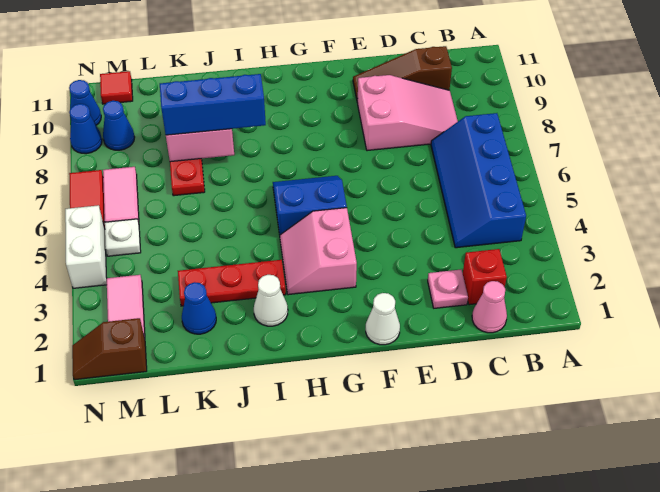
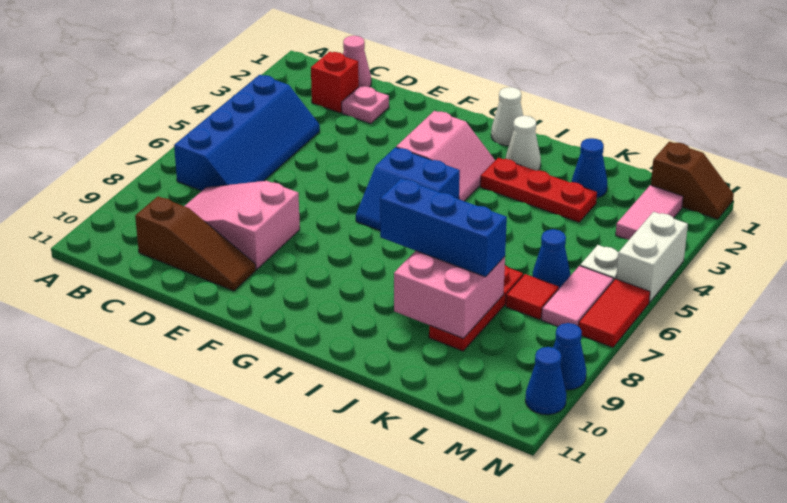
white 1x1 cone [366,293,400,345] -> white 1x1 cone moved to [491,87,523,146]
blue 1x1 cone [103,101,135,150] -> blue 1x1 cone moved to [532,229,570,288]
red 1x1 tile [100,71,133,104] -> red 1x1 tile moved to [506,274,559,320]

